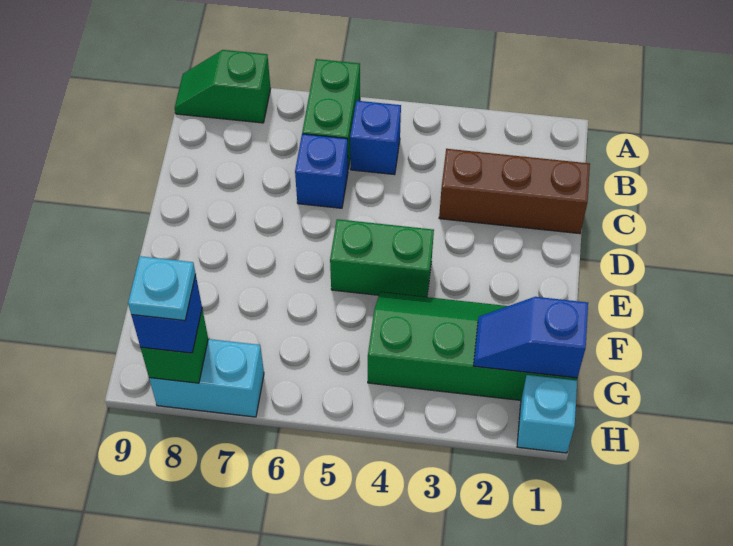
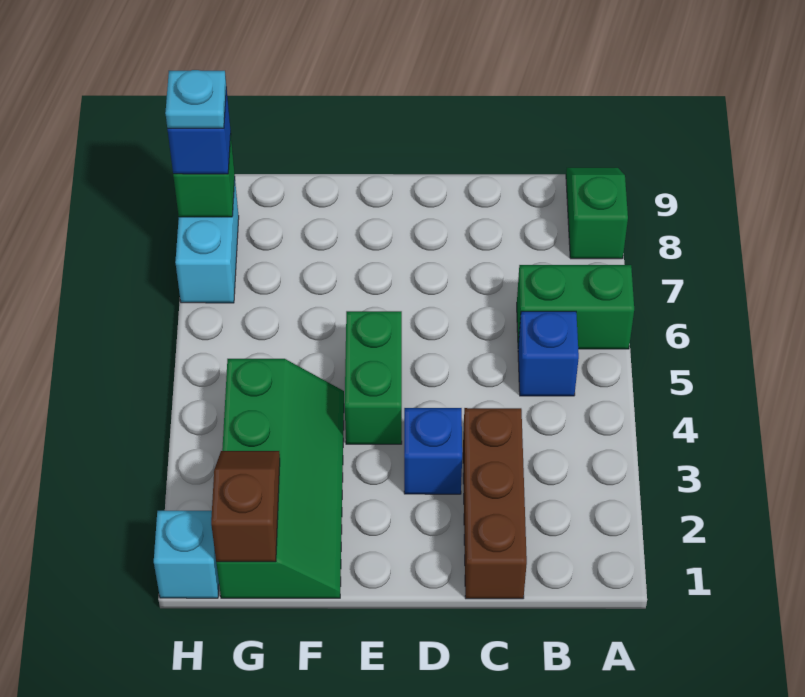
blue 1x1 brick [295,134,348,208] -> blue 1x1 brick moved to [404,408,462,494]
blue 1x2 slope [474,297,588,378] -> brown 1x2 slope [211,451,280,562]

